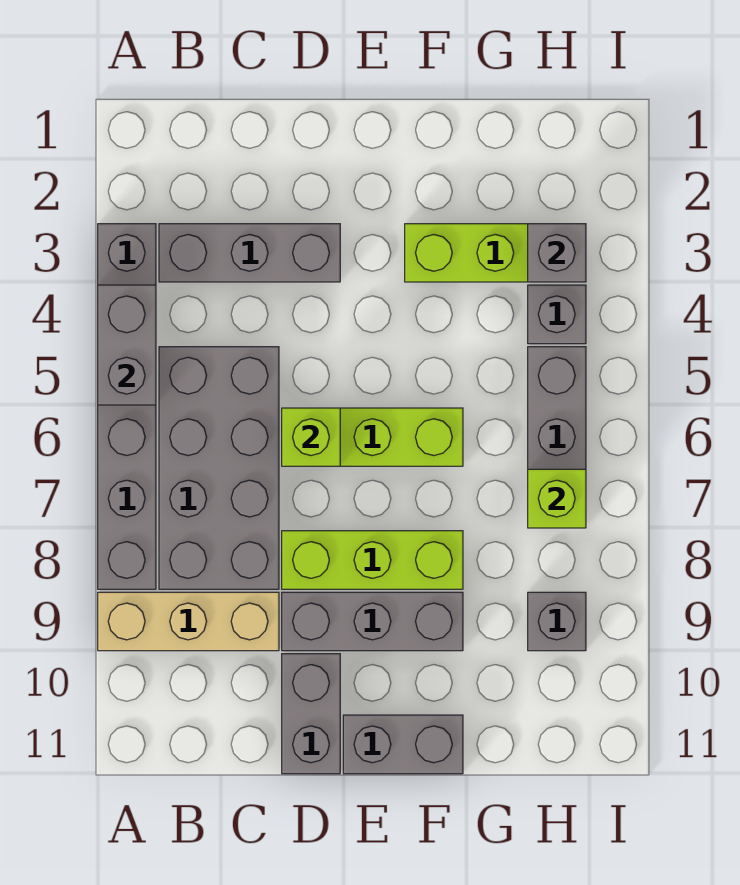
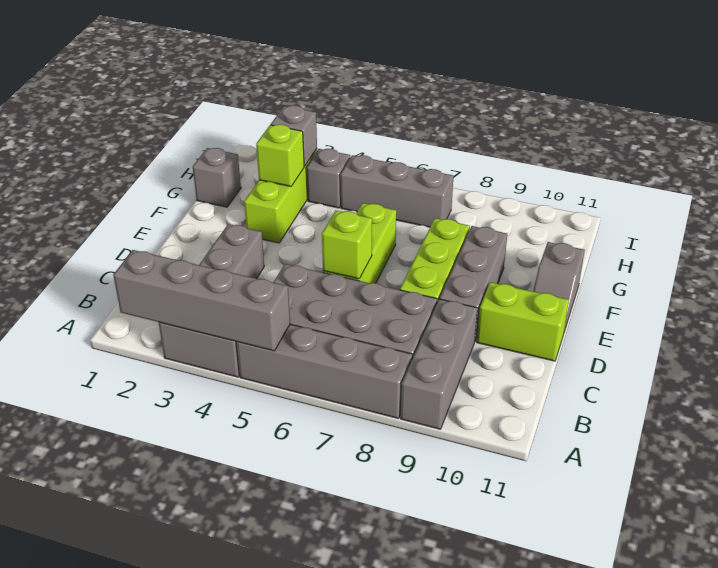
grey 1x2 brick [98,285,156,405] -> grey 1x4 brick [113,250,290,351]
tan 1x3 brick [98,592,279,651] -> grey 1x3 brick [401,299,477,429]
grey 1x2 brick [282,654,340,774] -> lime 1x2 brick [477,282,569,361]
grey 1x2 brick [343,715,463,774] -> grey 1x2 slope [533,242,585,332]
lime 1x1 brick [528,469,586,528] -> lime 1x1 brick moved to [256,125,304,186]
grey 1x1 brick [528,592,586,651] -> grey 1x1 brick moved to [193,148,241,207]

